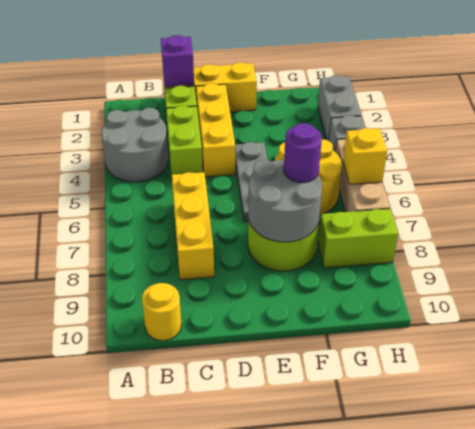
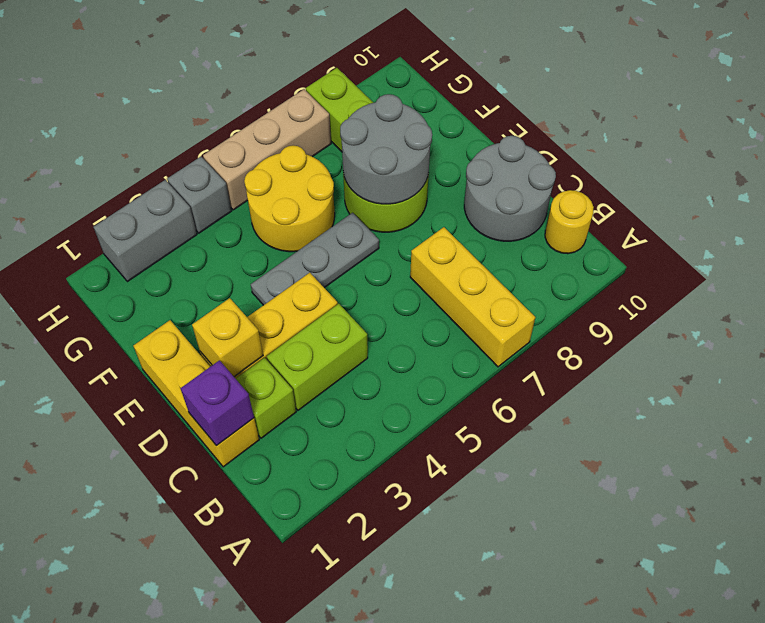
grey 2x2 round brick [101,108,168,182] -> grey 2x2 round brick moved to [464,136,556,241]
yellow 1x3 brick [172,172,214,280] -> yellow 1x3 brick turned to [410,227,535,367]
purple 1x1 round brick [284,123,322,182] -> none
yellow 1x1 brick [343,128,387,184] -> yellow 1x1 brick moved to [192,298,263,377]

